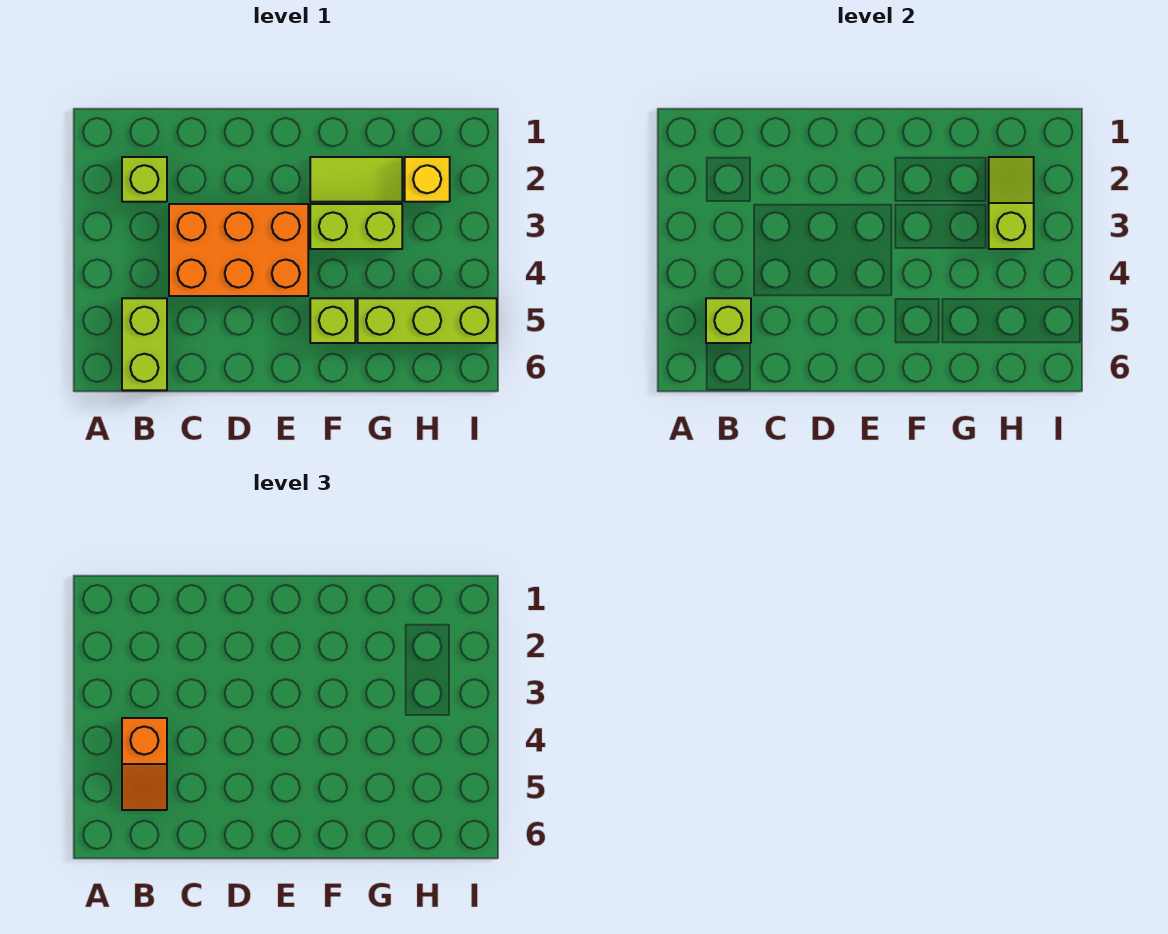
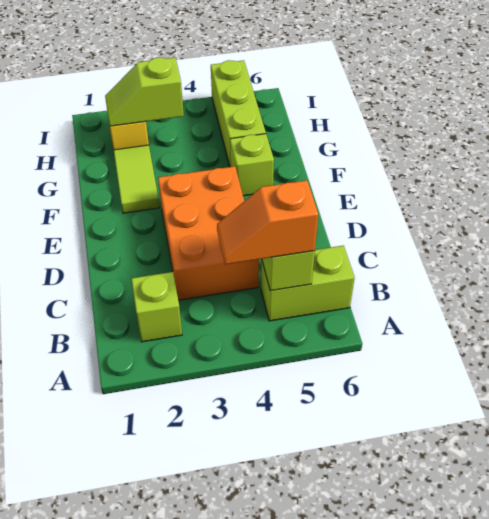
orange 1x2 slope [122,718,167,810] -> orange 1x2 slope turned to [217,180,318,264]
lime 1x2 brick [310,204,402,249] -> none

